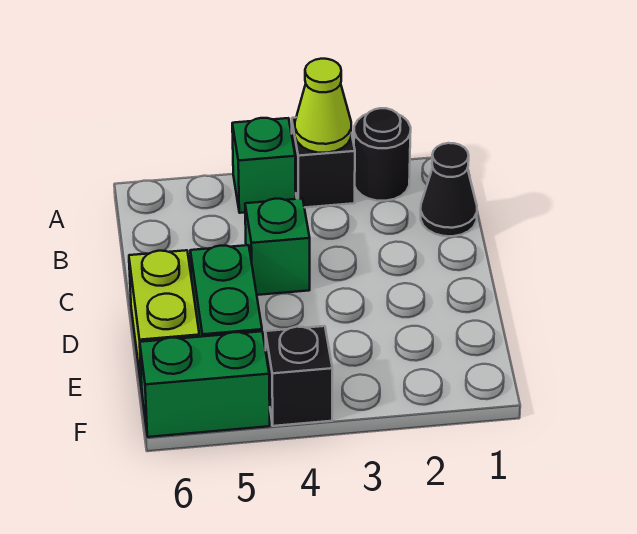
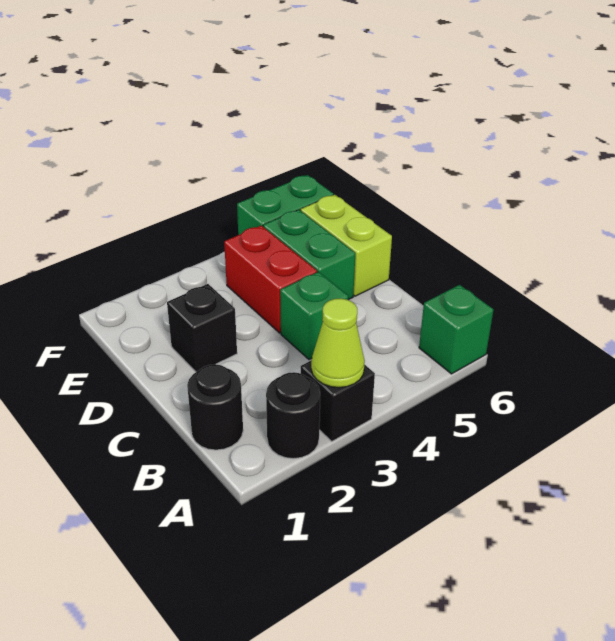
green 1x1 brick [232,118,296,213] -> green 1x1 brick moved to [419,285,493,374]
black 1x1 cone [421,143,477,236] -> black 1x1 round brick [187,364,243,450]
none -> red 1x2 brick [224,226,317,333]
black 1x1 brick [265,326,332,426] -> black 1x1 brick moved to [167,284,237,372]

